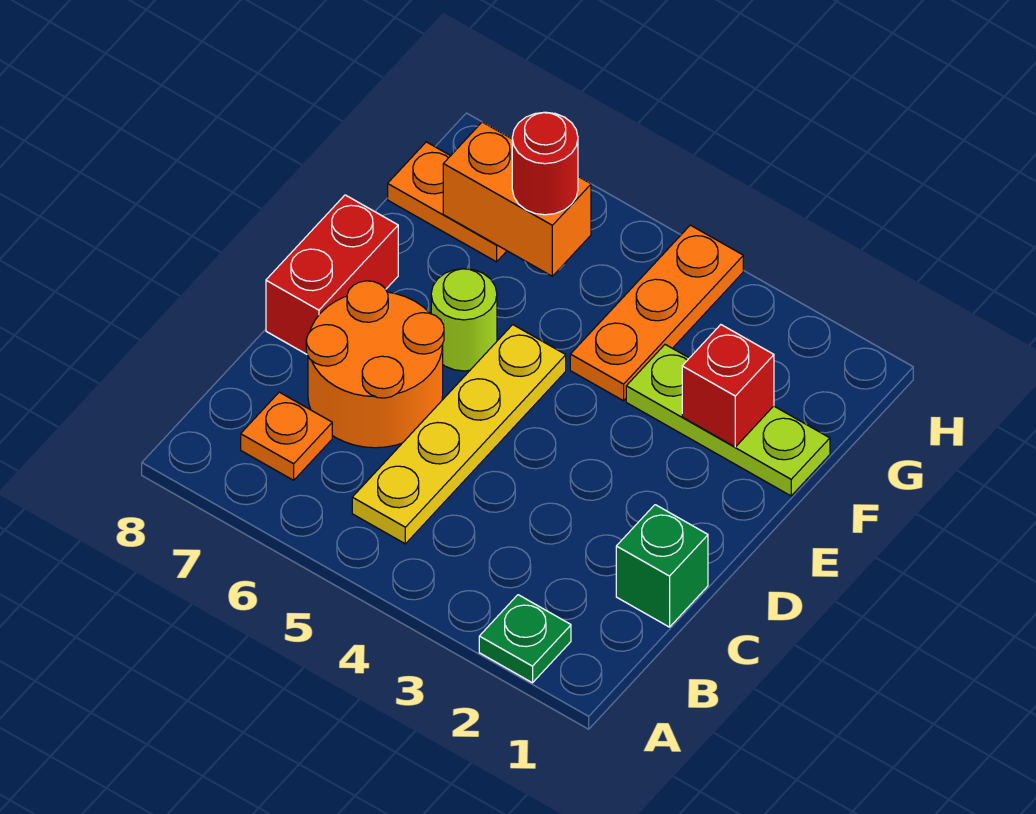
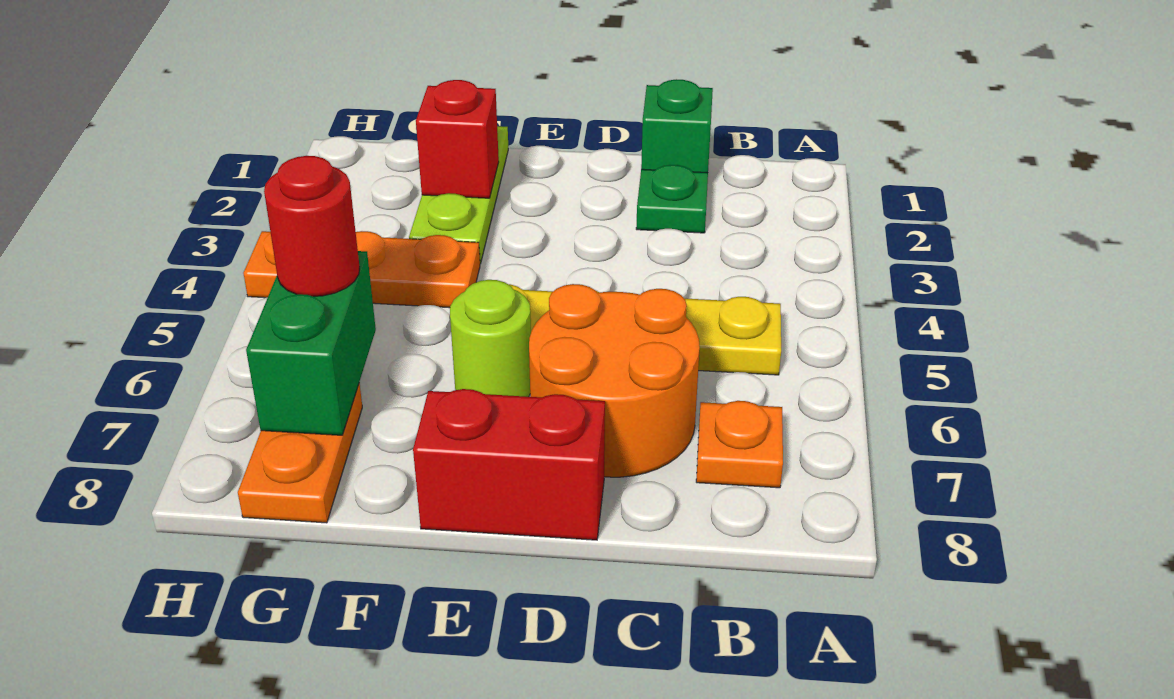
green 1x1 plate [479,595,571,683] -> green 1x1 plate moved to [636,165,708,233]
orange 1x2 brick [443,122,591,276] -> green 1x2 brick [246,251,376,435]

